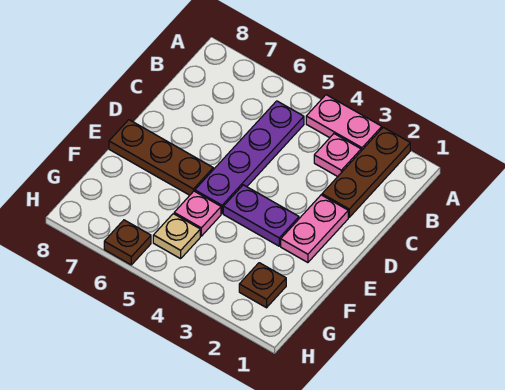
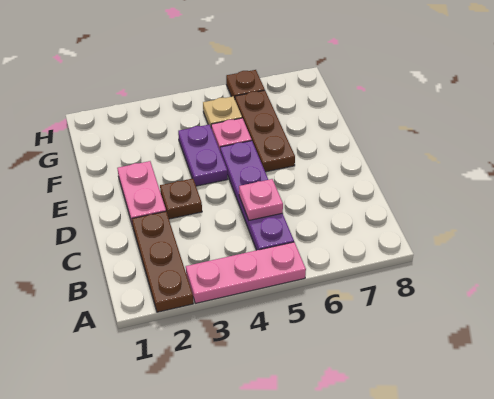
pink 1x2 plate [306,95,382,151] -> pink 1x3 plate [186,242,306,303]
pink 1x1 plate [314,134,361,177] -> pink 1x1 plate moved to [239,179,283,220]
purple 1x2 plate [223,185,299,246] -> purple 1x2 plate turned to [178,125,228,186]
brown 1x3 plate [109,120,213,195] -> brown 1x3 plate turned to [235,90,295,172]
brown 1x1 plate [239,263,286,308] -> brown 1x1 plate moved to [160,179,202,219]

